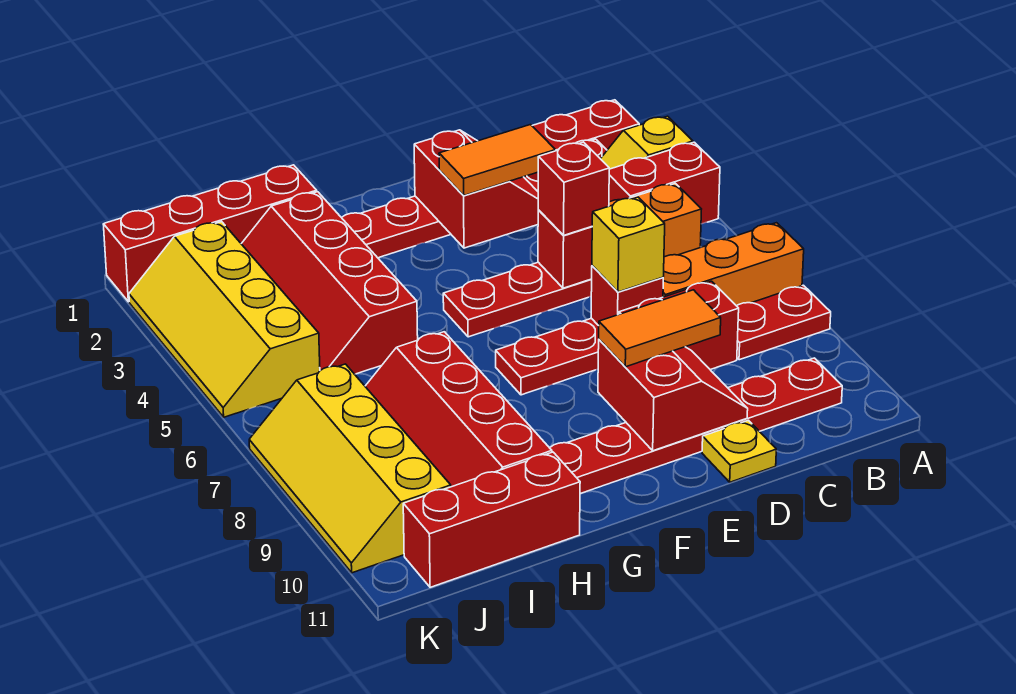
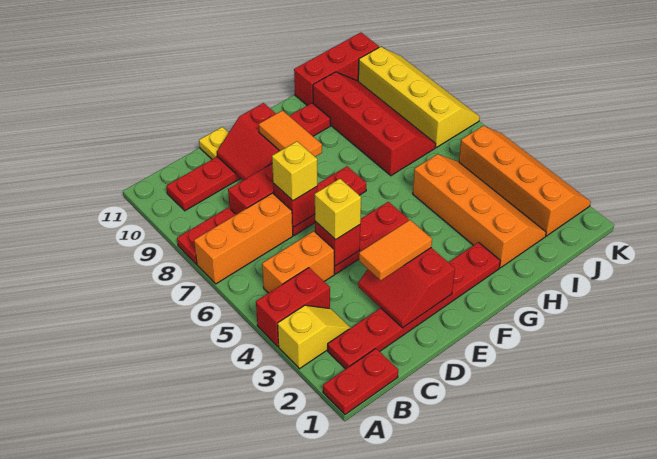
red 1x1 brick [538,142,609,235] -> yellow 1x1 brick [315,179,361,240]
orange 1x2 tile [599,290,721,367] -> orange 1x2 tile turned to [259,110,322,157]
red 1x4 brick [103,165,317,302] -> none
red 2x4 slope [241,192,418,374] -> orange 2x4 slope [413,154,546,268]
yellow 2x4 slope [129,222,320,417] -> orange 2x4 slope [459,126,591,236]

